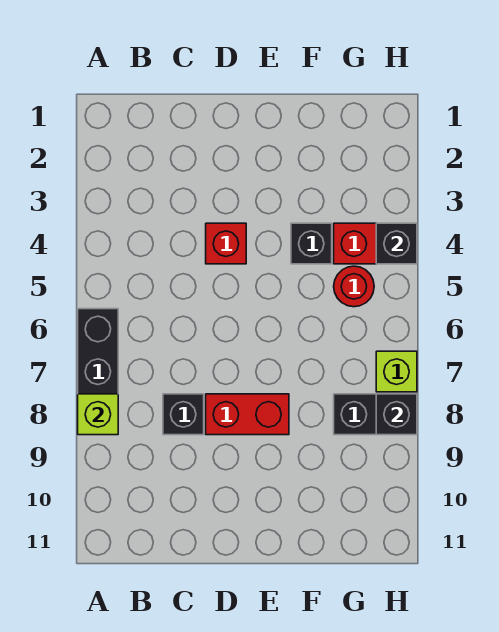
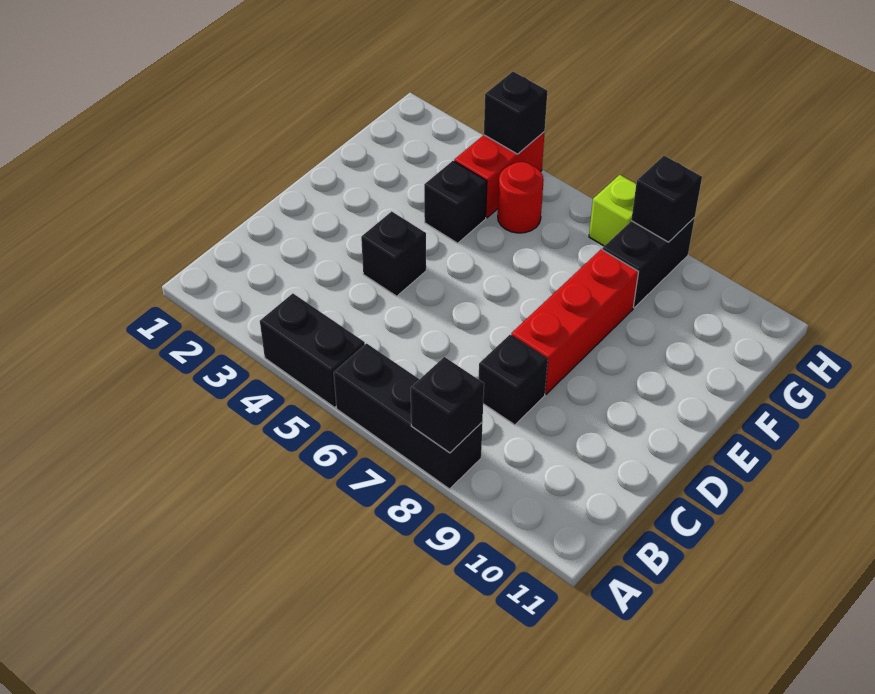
none -> black 1x2 brick [260,293,365,407]
lime 1x1 brick [78,394,118,435] -> black 1x1 brick [411,357,484,453]
red 1x1 brick [206,223,246,264] -> black 1x1 brick [361,211,426,296]
red 1x2 brick [206,394,289,435] -> red 1x3 brick [511,249,638,394]

